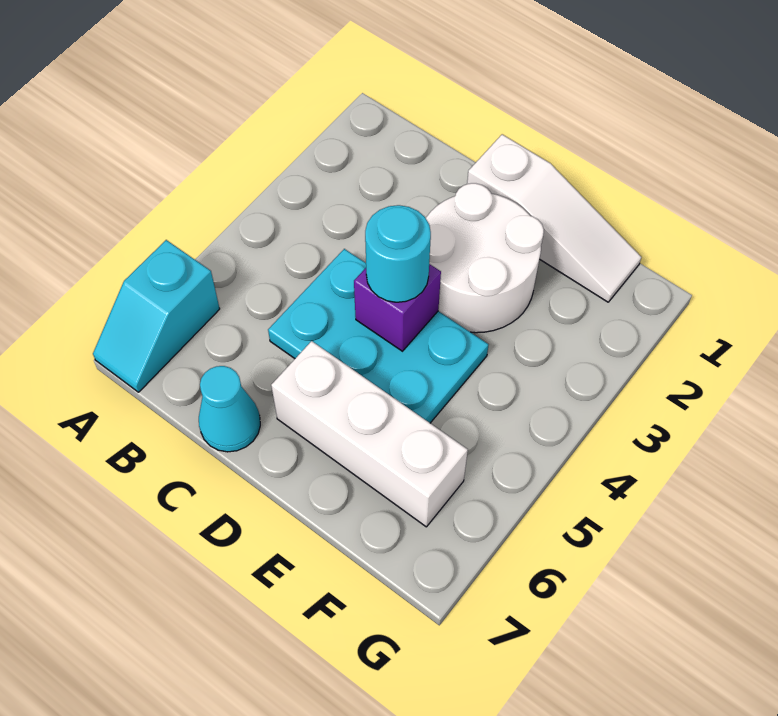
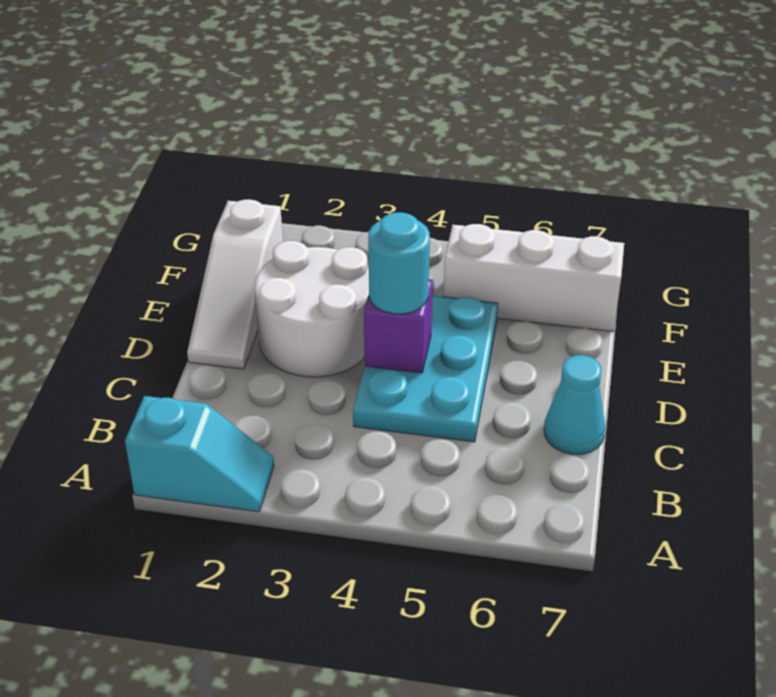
cyan 1x2 slope [93,240,220,392] -> cyan 1x2 slope moved to [125,396,274,512]
white 1x3 slope [467,134,641,302] -> white 1x3 slope turned to [187,200,283,369]
white 1x3 brick [271,341,468,527] -> white 1x3 brick turned to [443,224,624,332]

